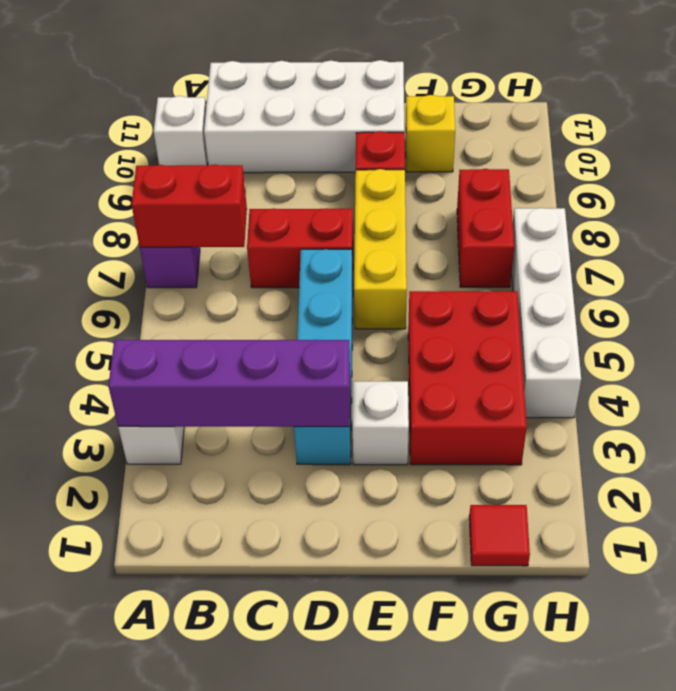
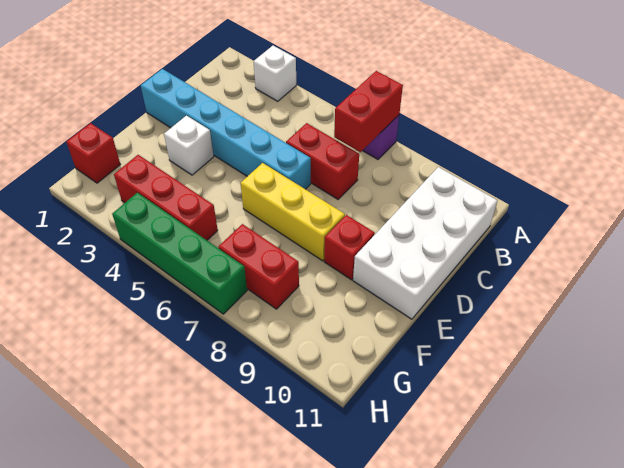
purple 1x4 brick [108,340,350,427] -> none
white 1x1 brick [154,96,208,166] -> none
red 1x2 brick [247,208,353,288] -> red 1x2 brick turned to [286,123,359,199]
cyan 1x4 brick [294,249,353,465] -> cyan 1x6 brick [141,69,311,189]
red 2x3 brick [408,291,527,465] -> red 1x3 brick [114,155,218,240]
yellow 1x1 brick [406,95,455,172] -> none
red 1x1 tile [469,505,530,566] -> red 1x1 brick [66,123,120,183]
white 1x4 brick [512,208,581,418] -> green 1x4 brick [112,193,247,314]

